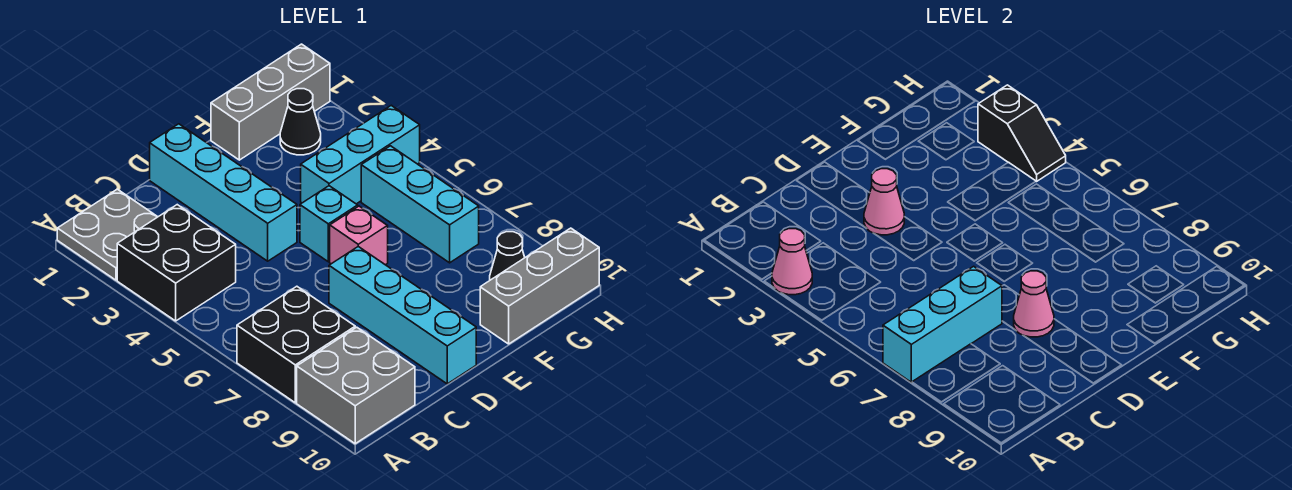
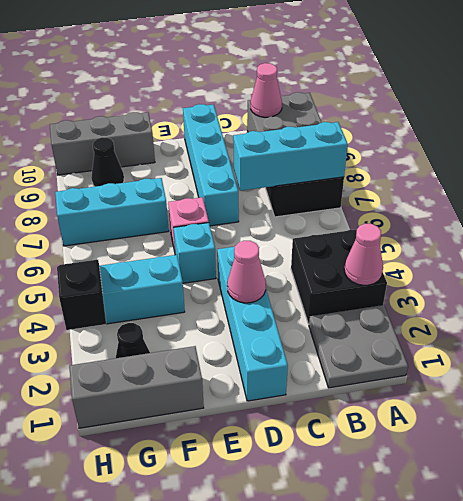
pink 1x1 cone [1014,271,1054,337] -> pink 1x1 cone moved to [251,63,282,117]
cyan 1x3 brick [361,146,479,263] -> cyan 1x3 brick turned to [55,178,169,246]

